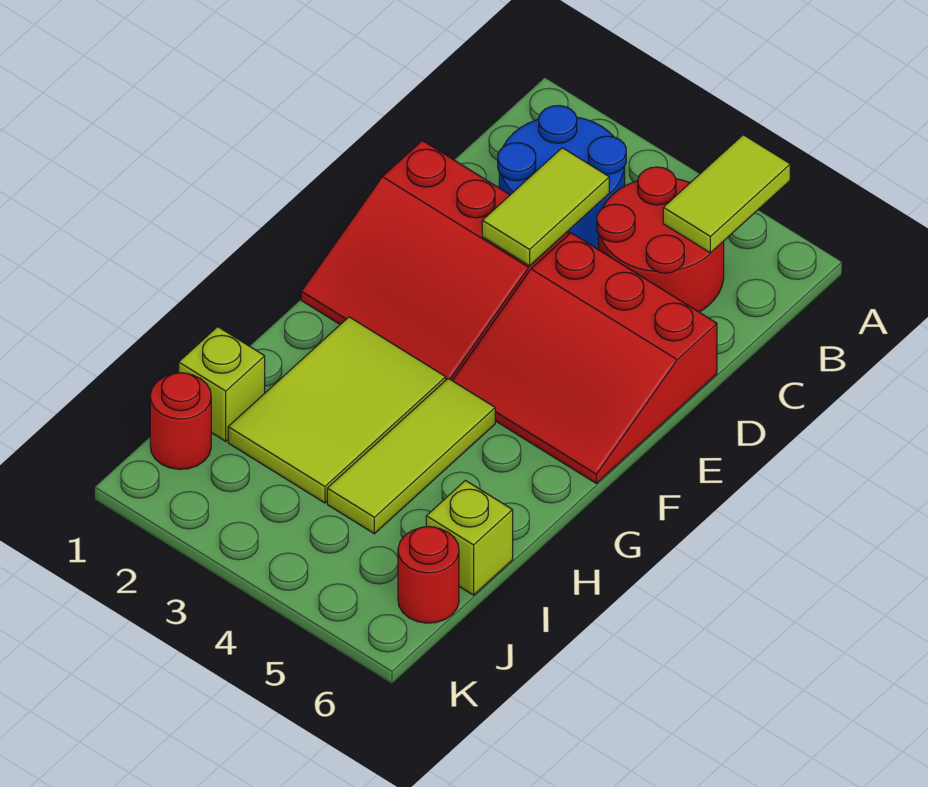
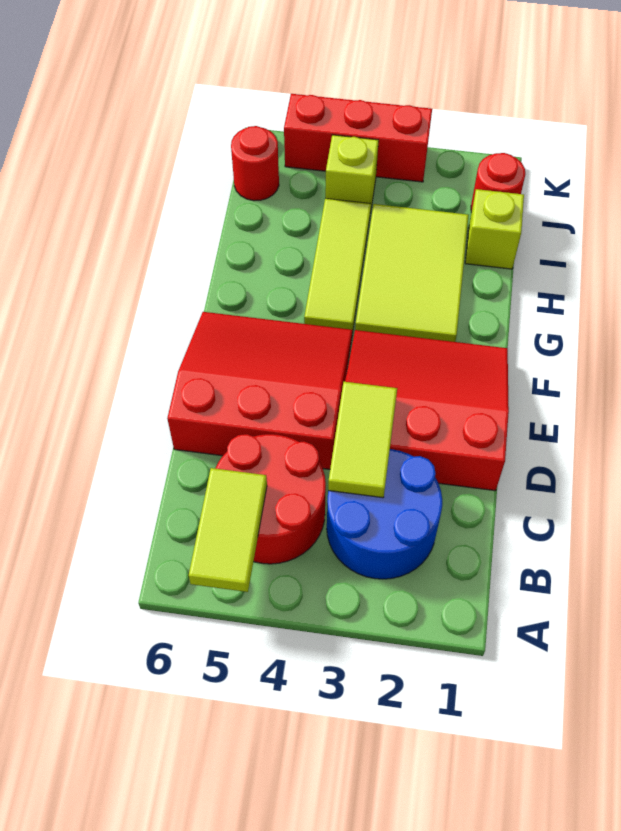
lime 1x1 brick [426,480,513,595] -> lime 1x1 brick moved to [325,135,379,208]
none -> red 1x3 brick [284,94,432,182]

